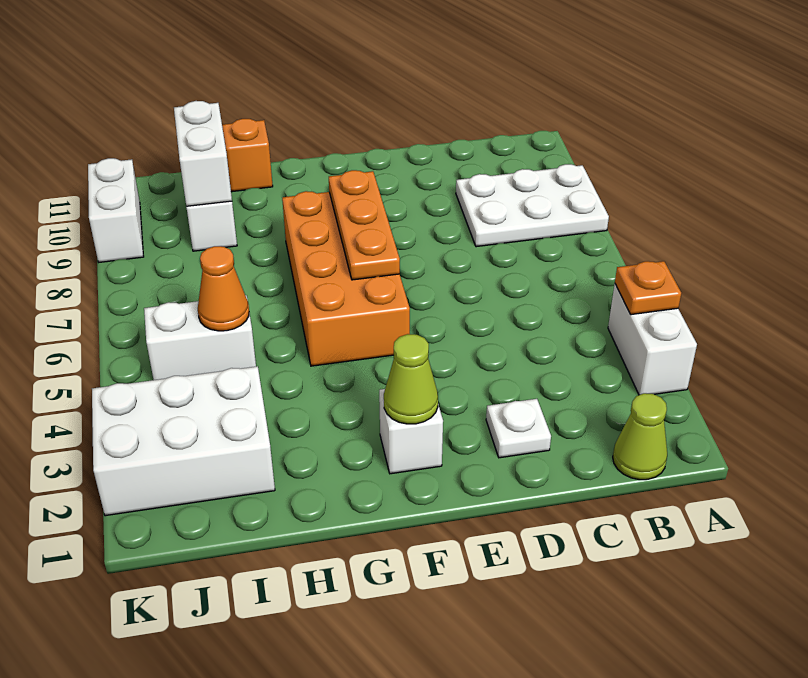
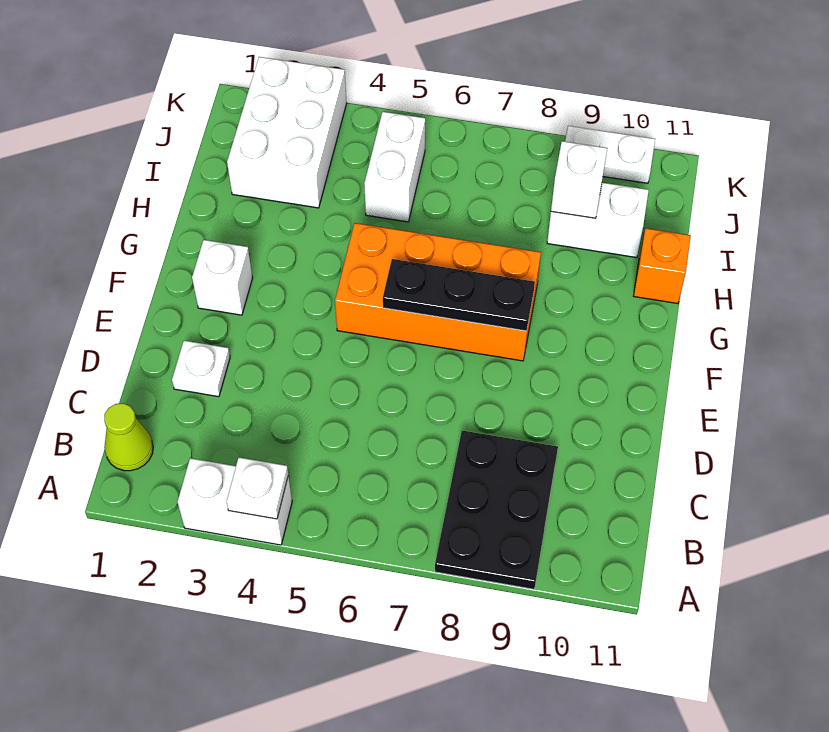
orange 1x1 plate [615,261,681,315] -> white 1x1 plate [227,457,288,519]
white 2x3 plate [456,164,609,247] -> black 2x3 plate [435,431,558,589]
lime 1x1 cone [384,334,438,424] -> none
orange 1x3 plate [329,170,400,280] -> black 1x3 plate [383,259,535,331]
orange 1x1 cone [198,246,249,331] -> none
white 1x2 brick [174,101,232,206] -> white 1x1 brick [551,141,607,218]
white 1x2 brick [88,158,144,262] -> white 1x2 plate [565,126,655,183]

